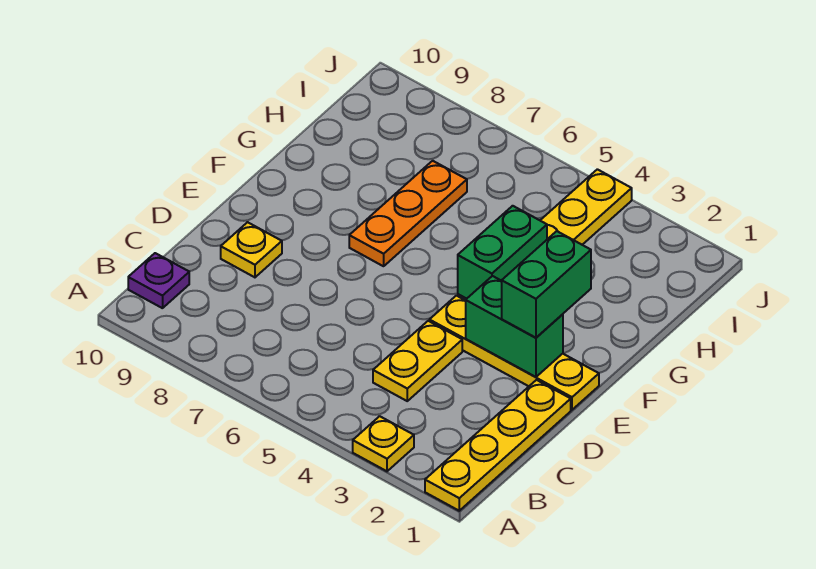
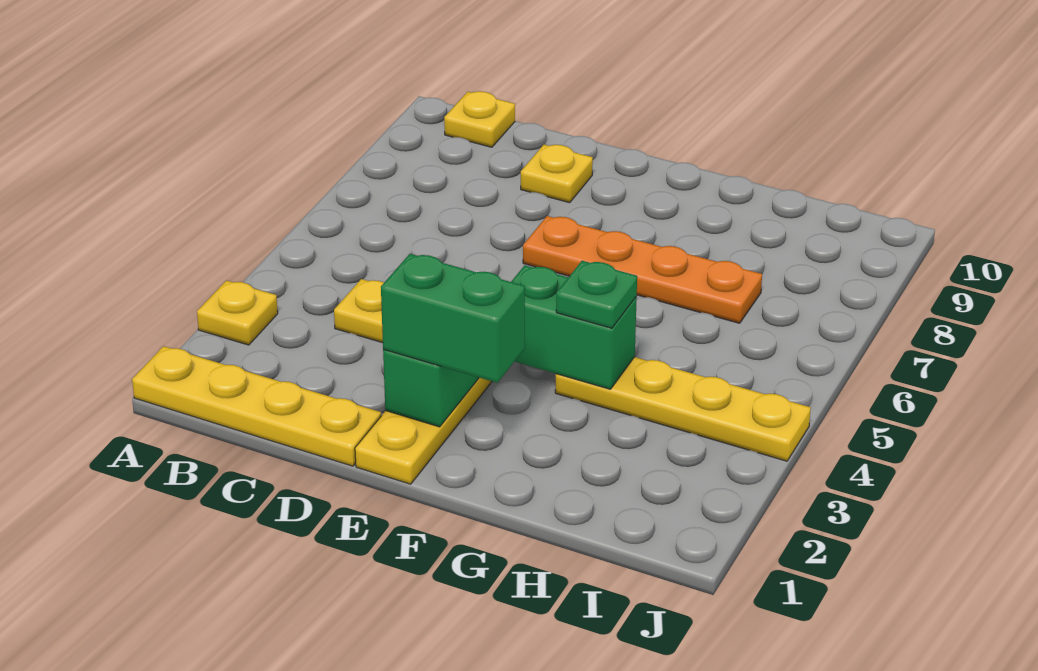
purple 1x1 plate [128,253,189,308] -> yellow 1x1 plate [444,91,515,147]
orange 1x3 plate [349,161,467,266] -> orange 1x4 plate [523,216,762,323]
none -> green 1x1 plate [556,261,637,328]

